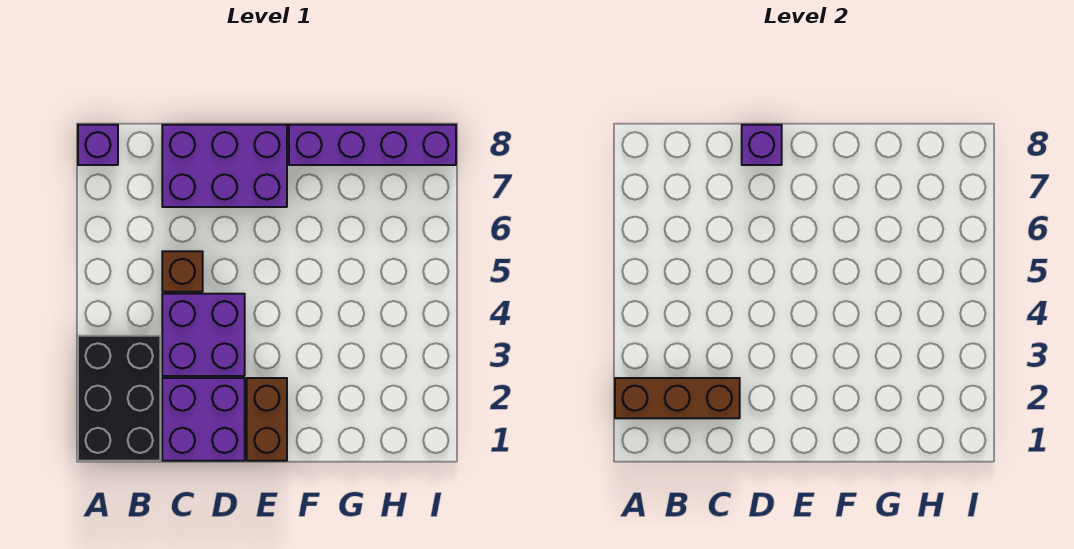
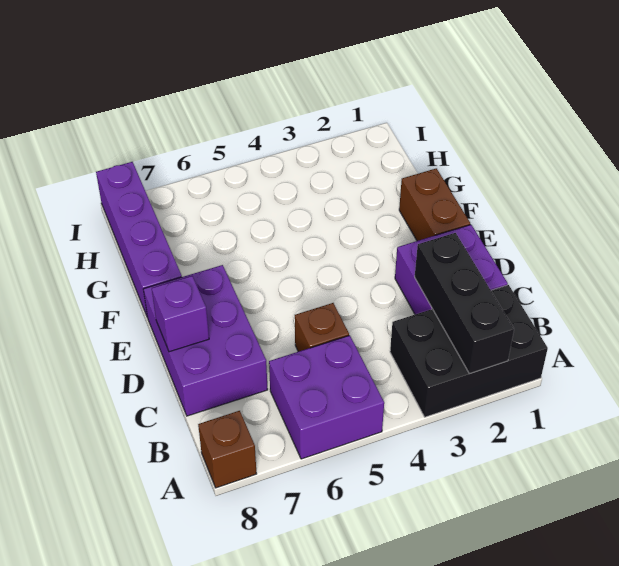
brown 1x3 brick [615,378,740,418] -> black 1x3 brick [415,233,514,374]
purple 1x1 brick [78,125,118,165] -> brown 1x1 brick [198,411,257,488]
purple 2x2 brick [162,294,245,376] -> purple 2x2 brick moved to [269,335,384,459]
brown 1x2 brick [247,378,287,461] -> brown 1x2 brick turned to [399,168,470,241]

